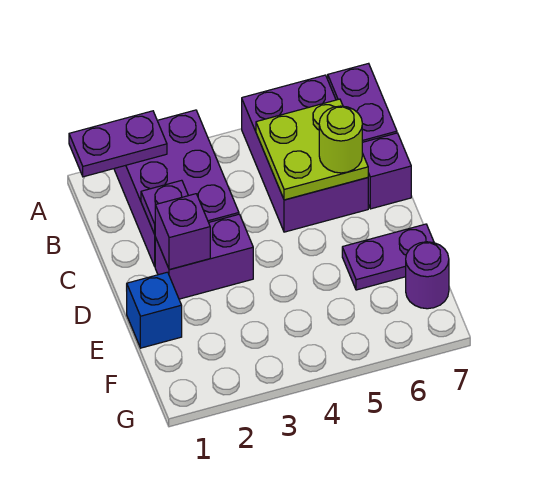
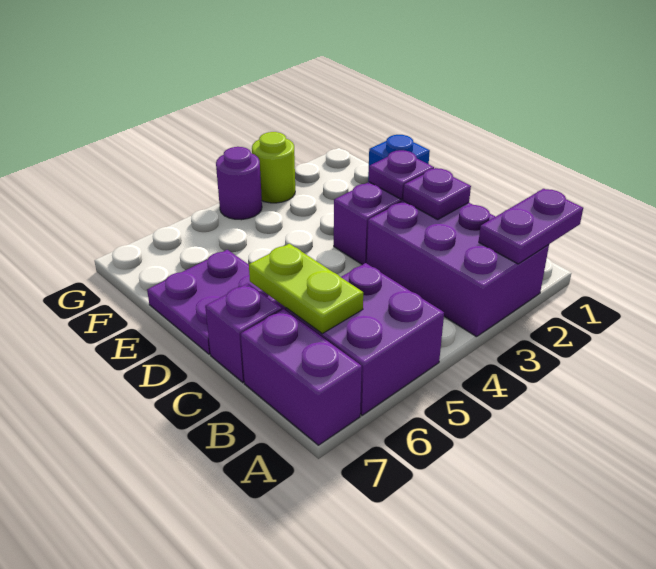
purple 2x3 brick [242,75,368,232] -> purple 2x2 brick [286,263,444,415]
lime 2x2 plate [256,99,368,200] -> lime 1x2 plate [249,244,363,334]
lime 1x1 round brick [319,106,362,173] -> lime 1x1 round brick moved to [252,132,295,203]
purple 1x1 brick [155,194,210,270] -> purple 1x1 plate [369,150,434,199]
purple 1x2 plate [342,224,434,290] -> purple 2x2 plate [147,250,286,354]
purple 1x1 round brick [406,242,449,309] -> purple 1x1 round brick moved to [216,147,262,220]

